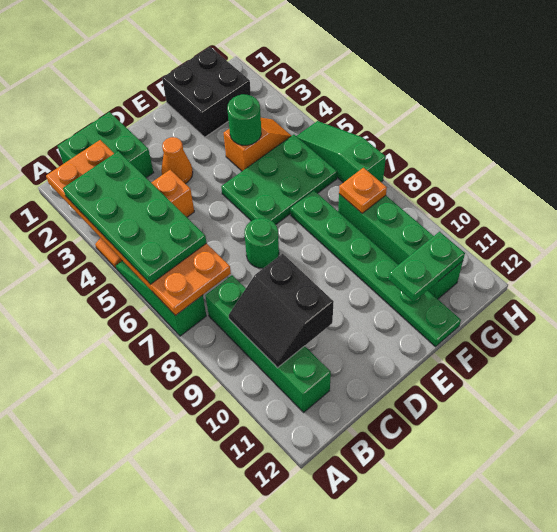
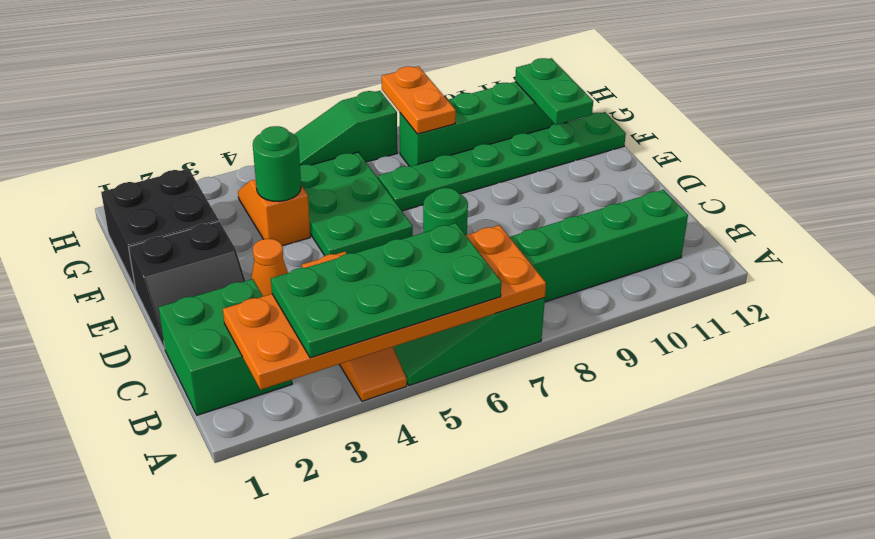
black 2x2 slope [229,254,334,368] -> black 2x2 slope moved to [129,222,245,349]
orange 1x1 plate [339,168,387,213] -> orange 1x2 plate [382,66,456,134]

